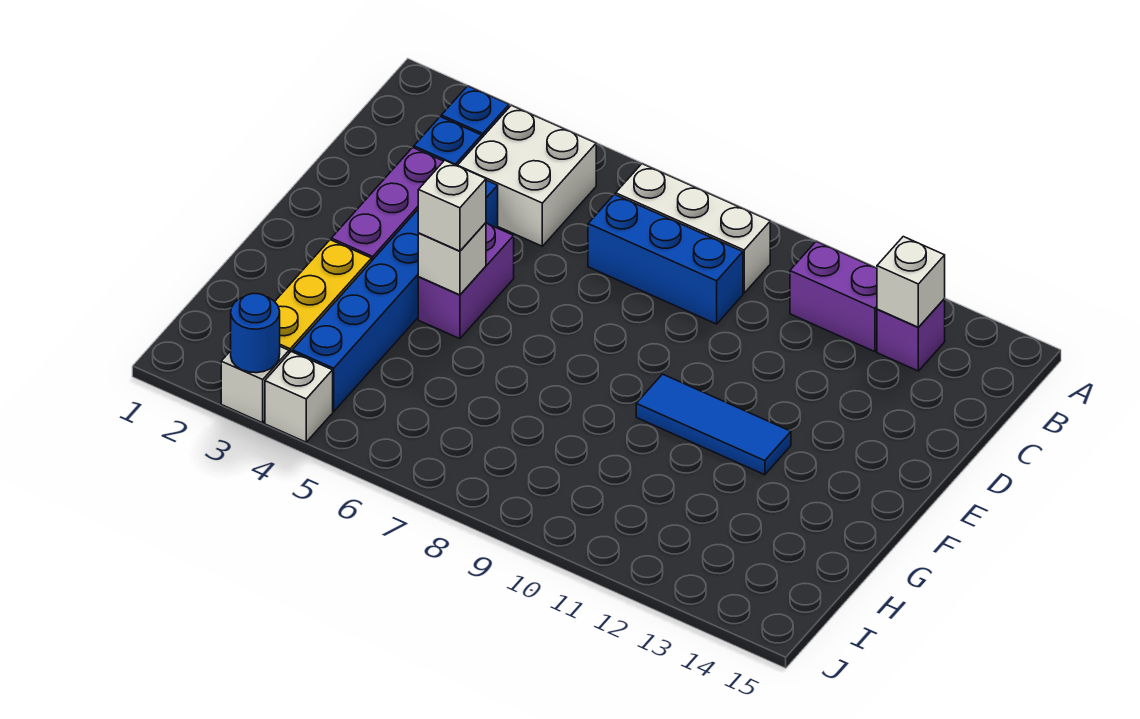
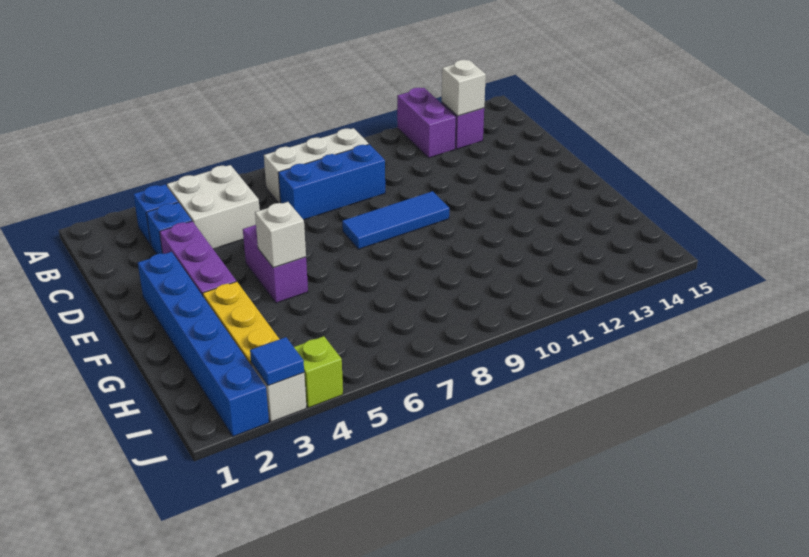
purple 1x2 brick [790,241,877,352] -> purple 1x2 brick turned to [397,88,456,158]
blue 1x6 brick [292,180,498,411] -> blue 1x6 brick moved to [138,252,269,436]
white 1x1 brick [418,160,486,251] -> none
blue 1x3 tile [636,374,791,475] -> blue 1x3 tile moved to [342,191,449,249]
blue 1x1 round brick [231,293,280,373] -> blue 1x1 tile [250,337,304,386]
white 1x1 brick [265,352,333,442] -> lime 1x1 brick [294,336,343,408]

